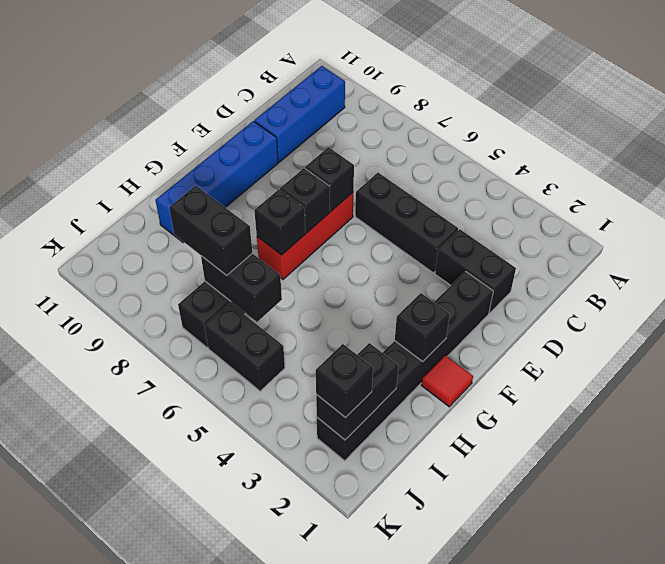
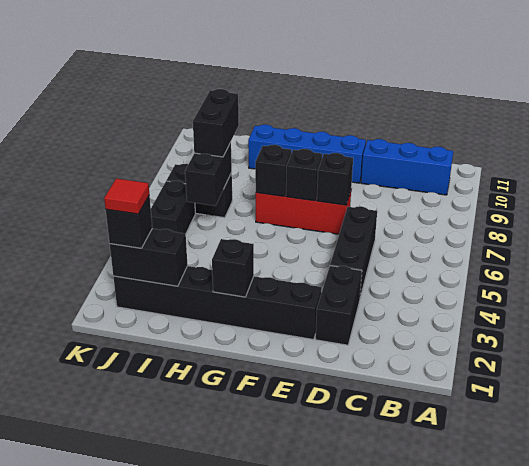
red 1x1 tile [421,355,473,407] -> red 1x1 tile moved to [104,179,149,214]

